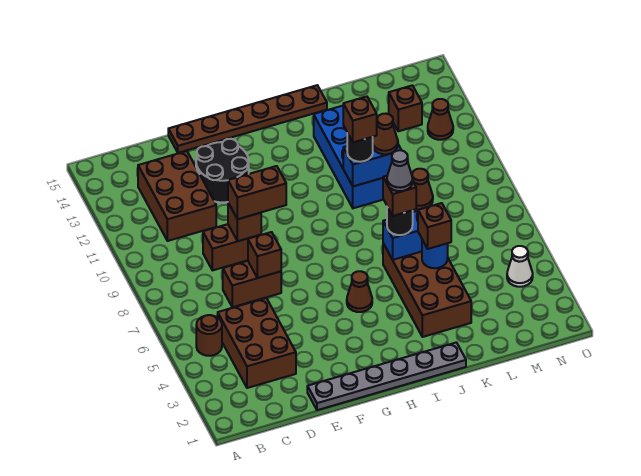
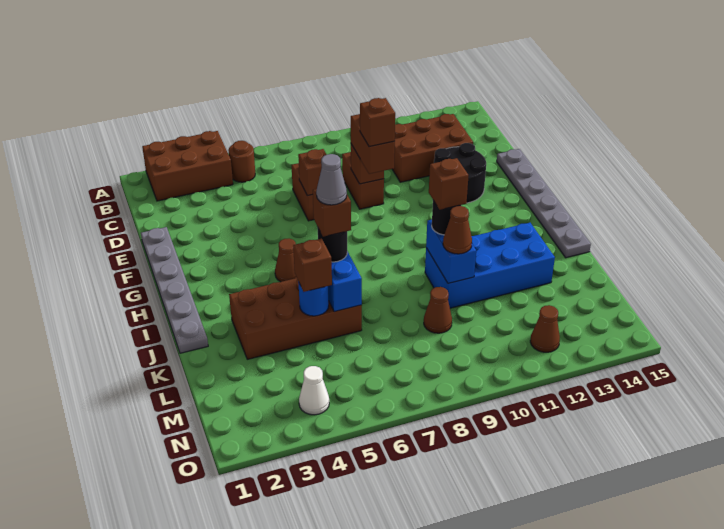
brown 2x3 brick [218,298,296,388] -> brown 2x3 brick moved to [142,131,233,201]
brown 1x6 plate [168,85,327,153] -> grey 1x6 plate [497,149,591,258]
brown 1x1 brick [389,85,422,131] -> brown 1x1 brick moved to [360,98,395,147]

